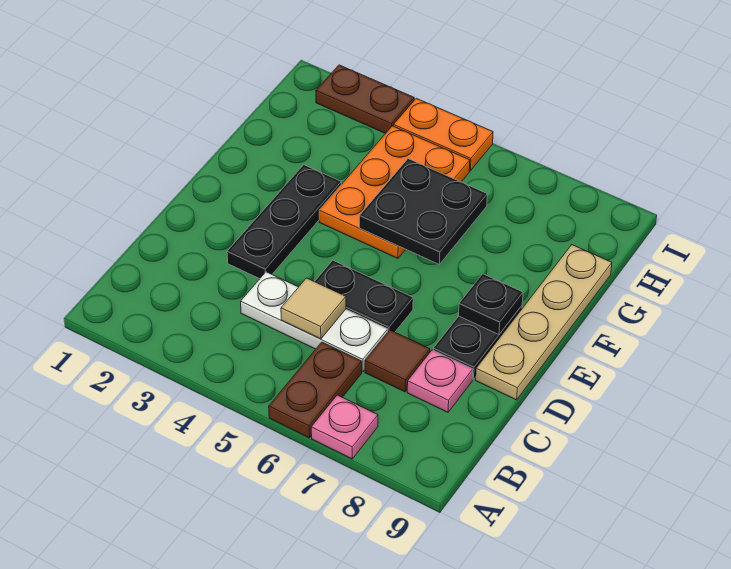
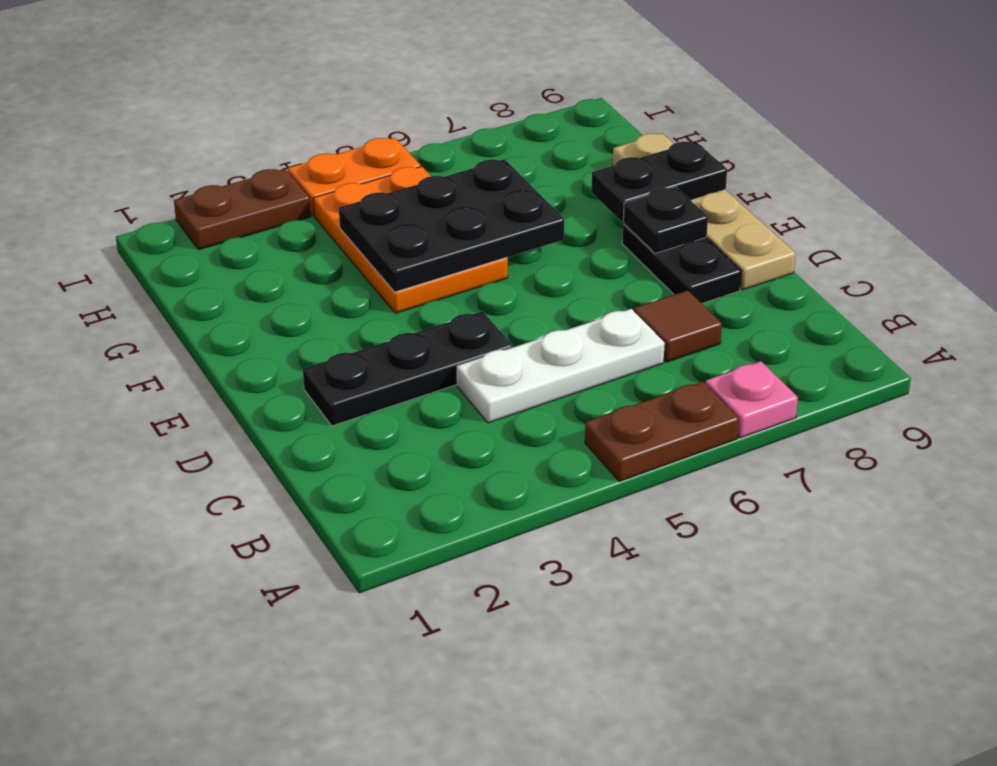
brown 1x2 plate [269,342,362,438] -> brown 1x2 plate turned to [585,381,739,482]
tan 1x1 tile [281,278,346,339] -> none
pink 1x1 plate [407,350,473,412] -> none
black 1x3 plate [227,165,341,279] -> black 1x3 plate turned to [303,311,513,426]
black 1x2 plate [315,260,413,332] -> black 1x2 plate moved to [591,141,727,221]
black 2x2 plate [359,159,487,264] -> black 2x3 plate [339,159,564,292]

